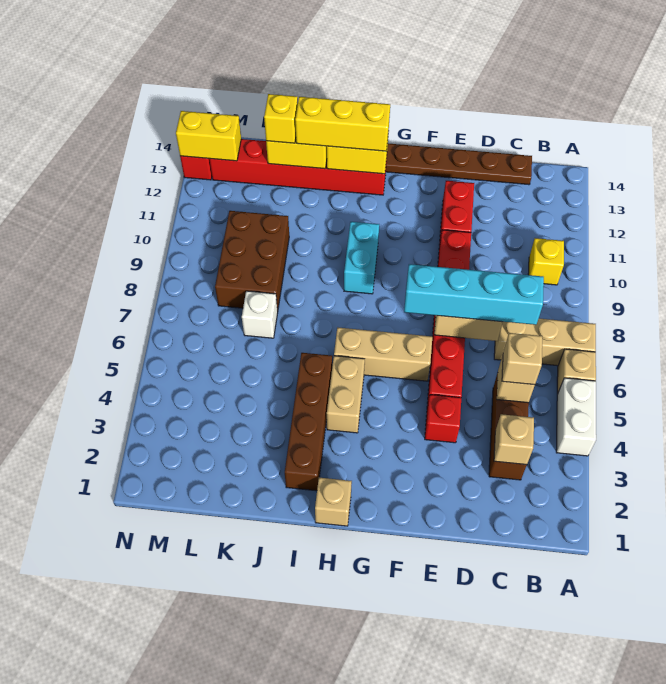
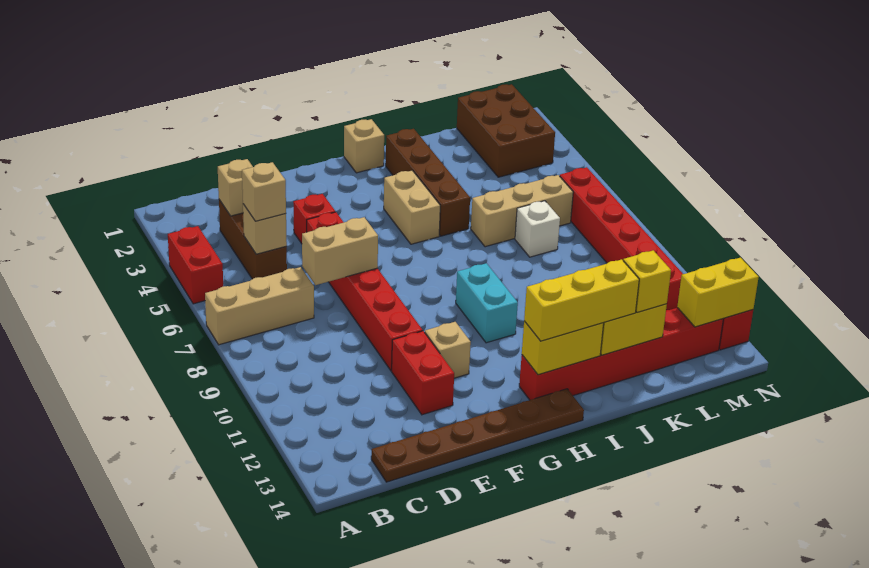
white 1x2 brick [556,378,596,456] -> red 1x2 brick [168,226,223,304]
tan 1x1 brick [557,349,596,394] -> tan 1x1 brick moved to [425,322,471,378]
yellow 1x1 brick [528,238,564,285] -> none
cyan 1x4 brick [404,264,544,325] -> none
tan 1x3 brick [334,328,432,381] -> tan 1x3 brick moved to [471,175,573,247]
brown 2x3 brick [215,211,289,311] -> brown 2x3 brick moved to [457,84,555,177]
none -> red 1x6 brick [560,167,683,310]

